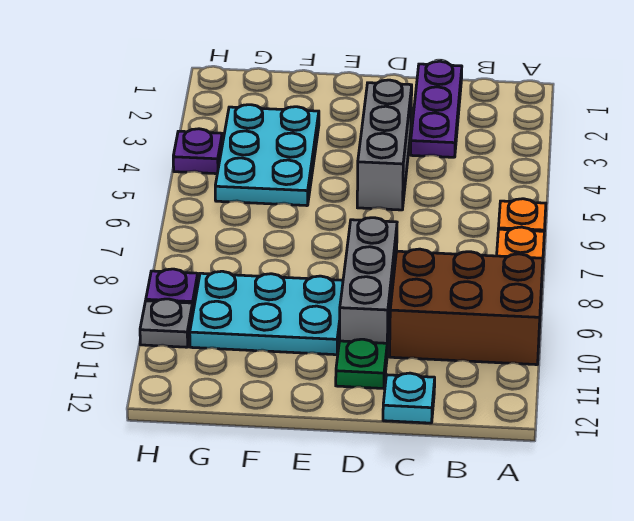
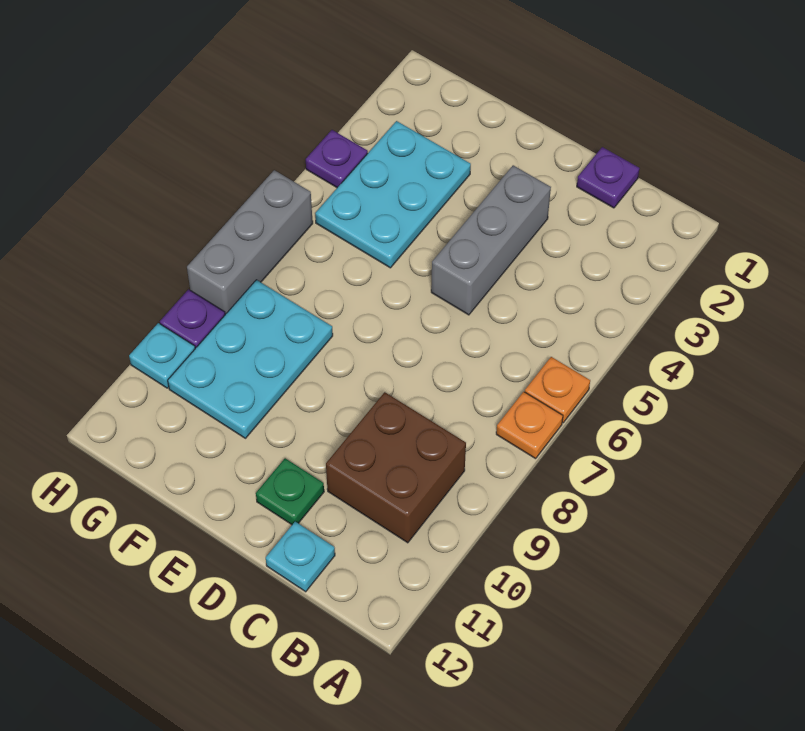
brown 2x3 brick [390,249,543,365] -> brown 2x2 brick [326,392,466,543]
purple 1x3 plate [410,61,462,157] -> purple 1x1 plate [577,147,640,208]
grey 1x3 brick [340,218,397,354] -> grey 1x3 brick moved to [187,170,313,315]
cyan 2x3 plate [190,271,343,355] -> cyan 2x3 plate turned to [168,280,333,438]
grey 1x1 plate [140,299,193,347] -> cyan 1x1 plate [129,323,195,388]

